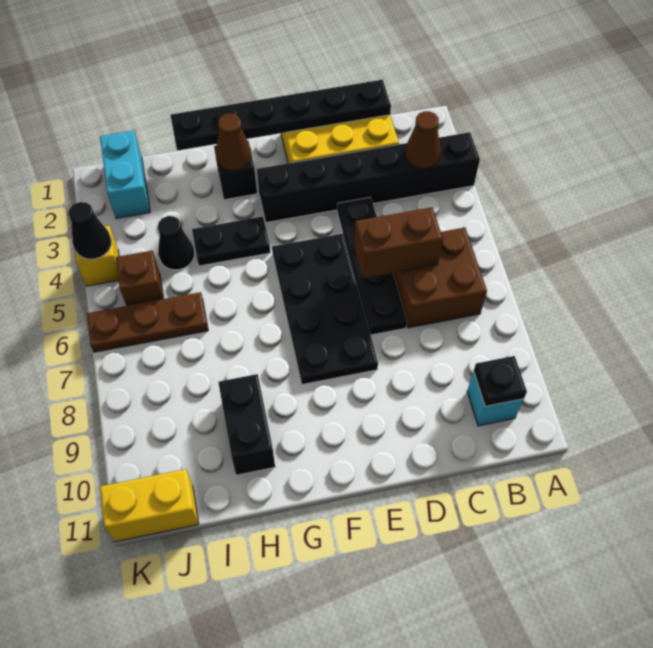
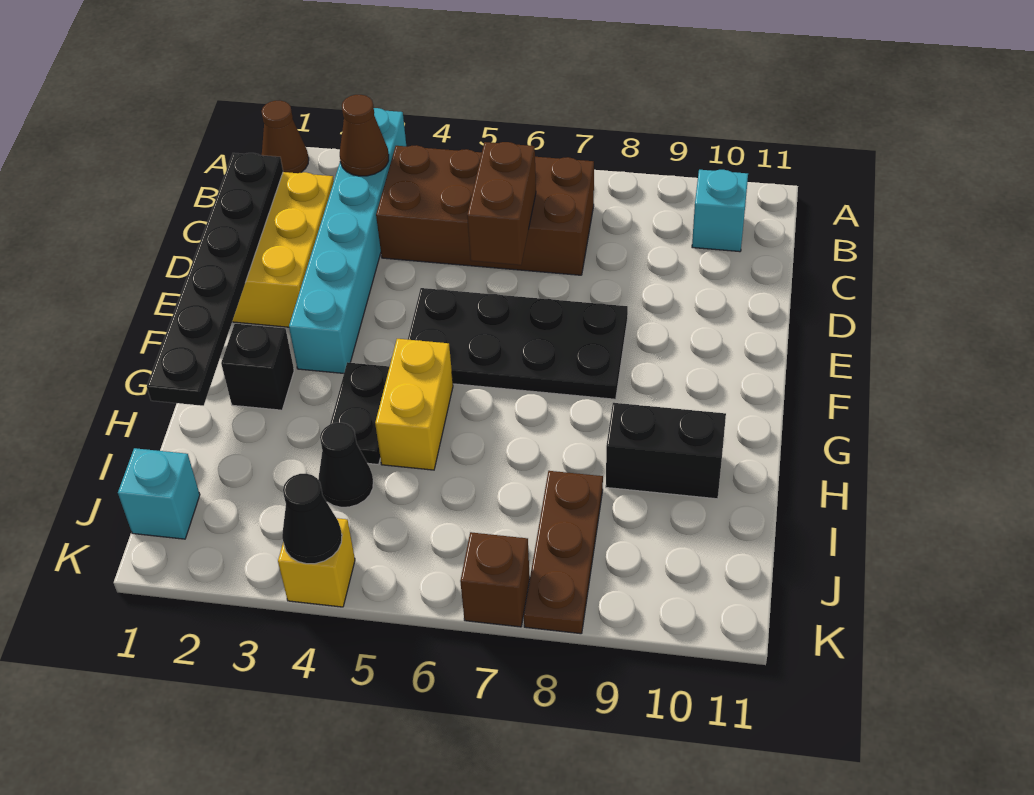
black 1x6 brick [257,132,480,223] -> cyan 1x6 brick [289,108,406,373]
brown 2x2 brick [393,228,487,328] -> brown 2x4 brick [376,145,594,275]
black 1x1 plate [474,356,527,406] -> none
black 1x4 plate [337,197,407,335] -> none
brown 1x1 cone [216,114,252,171] -> brown 1x1 cone moved to [262,101,309,173]
brown 1x3 plate [87,292,208,352] -> brown 1x3 plate moved to [524,471,603,634]
cyan 1x2 brick [100,131,150,219] -> cyan 1x1 brick [118,448,200,539]
brown 1x1 brick [116,250,164,306] -> brown 1x1 brick moved to [460,532,530,627]
yellow 1x2 brick [100,469,199,542] -> yellow 1x2 brick moved to [375,339,453,470]

